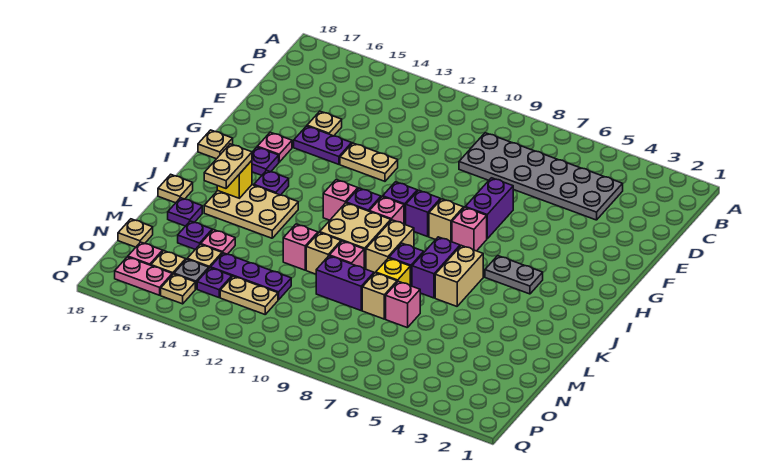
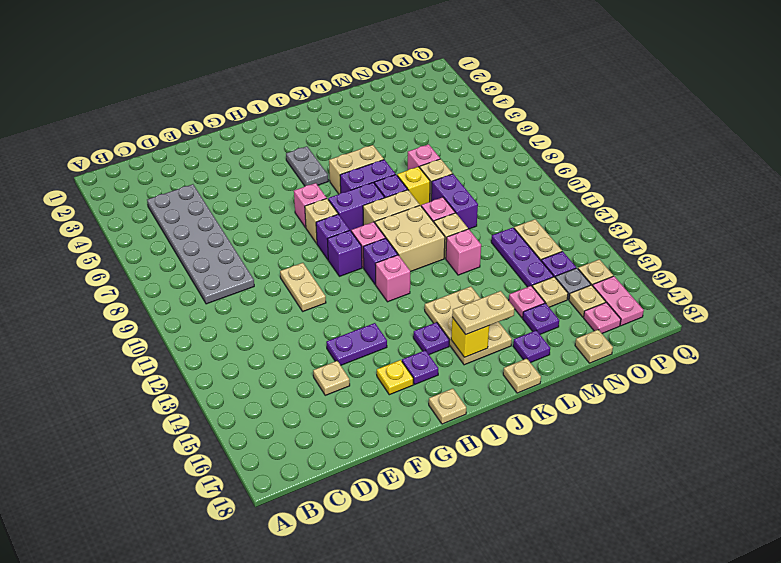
purple 1x2 brick [465,178,513,239] -> purple 1x2 brick moved to [328,183,385,231]
tan 1x2 plate [340,143,398,181] -> tan 1x2 plate moved to [280,263,326,311]
purple 1x2 plate [294,126,352,164] -> purple 1x2 plate turned to [326,323,387,365]
pink 1x1 plate [257,132,292,162] -> yellow 1x1 plate [377,360,413,395]

